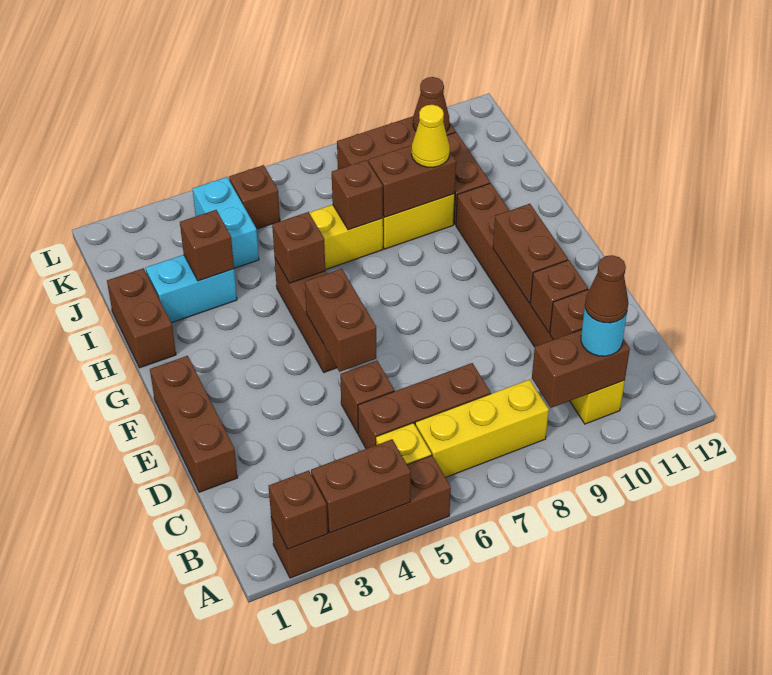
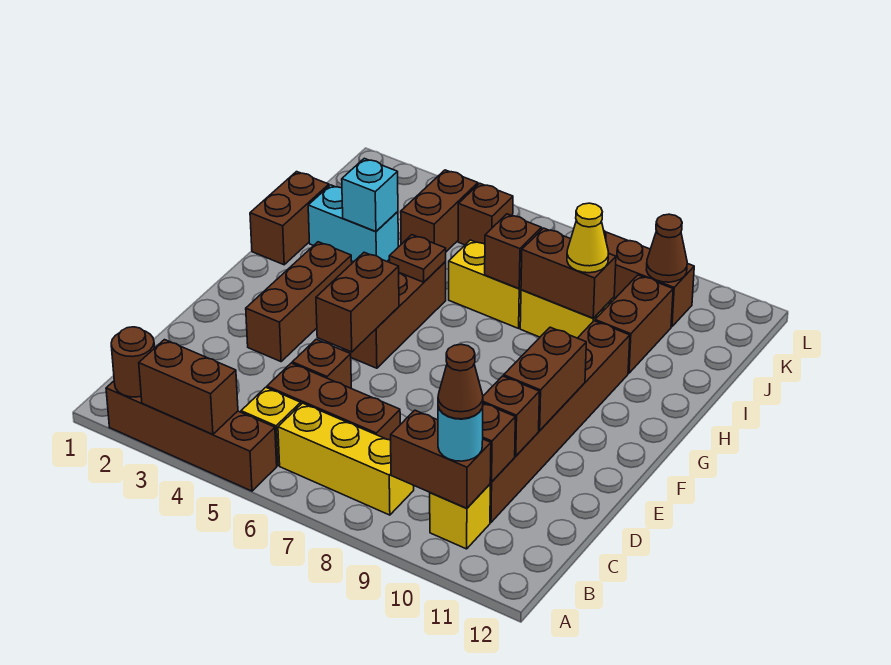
brown 1x1 brick [269,471,328,549] -> brown 1x1 round brick [111,327,155,397]
brown 1x3 brick [150,356,238,492] -> brown 1x3 brick moved to [246,242,352,362]
brown 1x1 brick [272,212,325,283] -> brown 1x1 plate [389,235,446,282]
brown 1x1 brick [180,210,234,281] -> cyan 1x1 brick [342,158,398,231]
cyan 1x2 brick [193,177,259,268] -> brown 1x2 brick [401,170,478,252]

